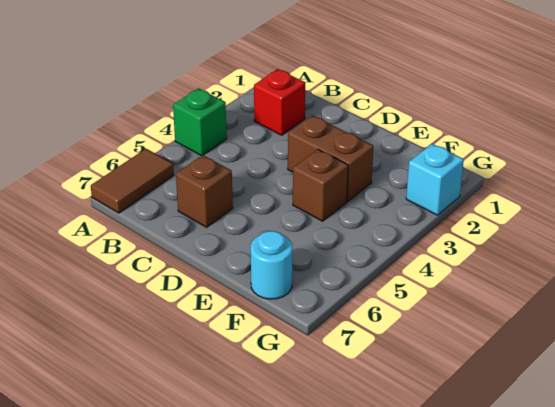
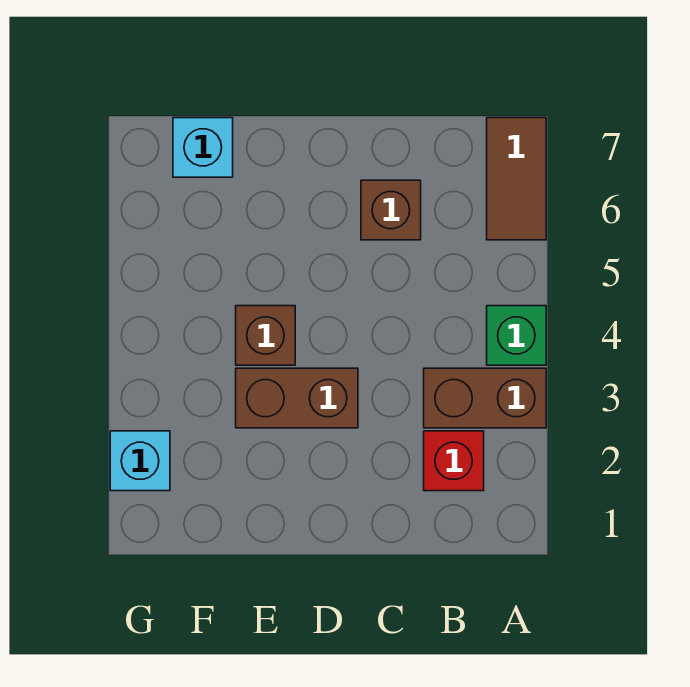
none -> brown 1x2 brick [424,368,546,428]
cyan 1x1 round brick [251,231,292,299] -> cyan 1x1 brick [173,118,233,177]

